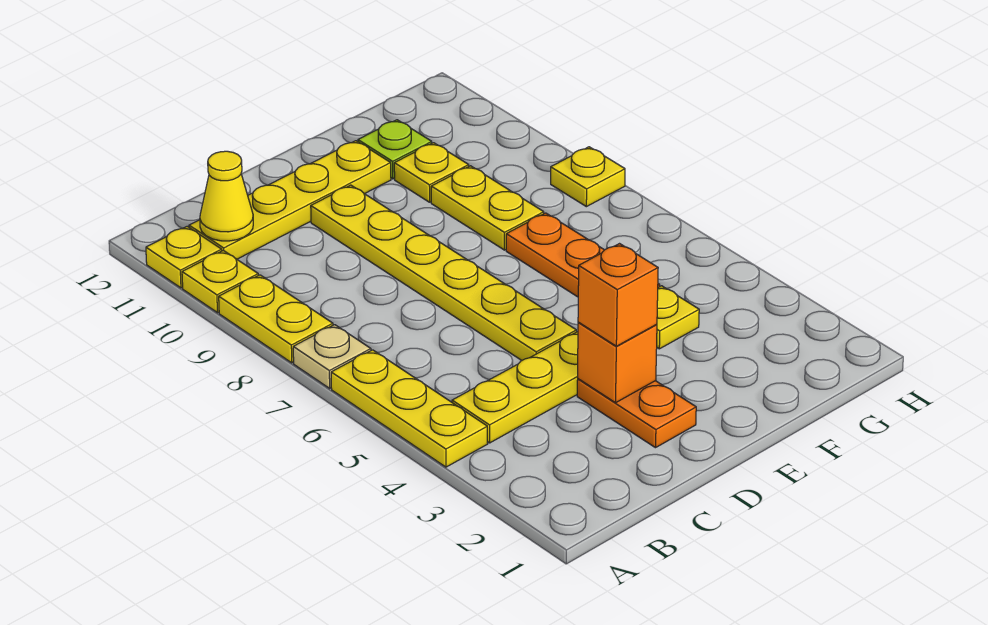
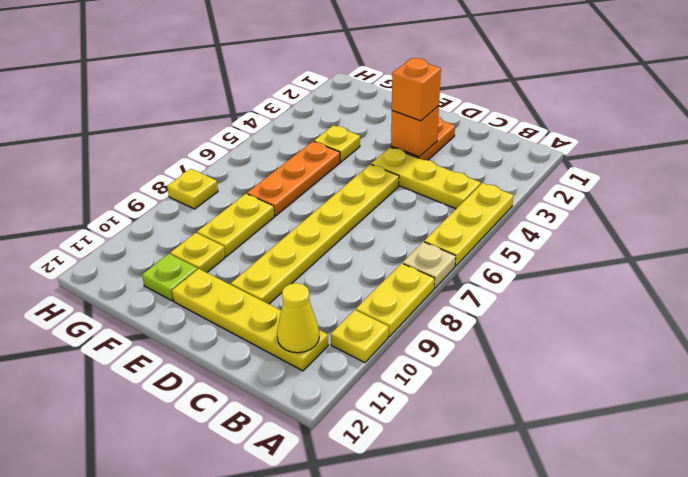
yellow 1x1 plate [146,226,222,288] -> none

